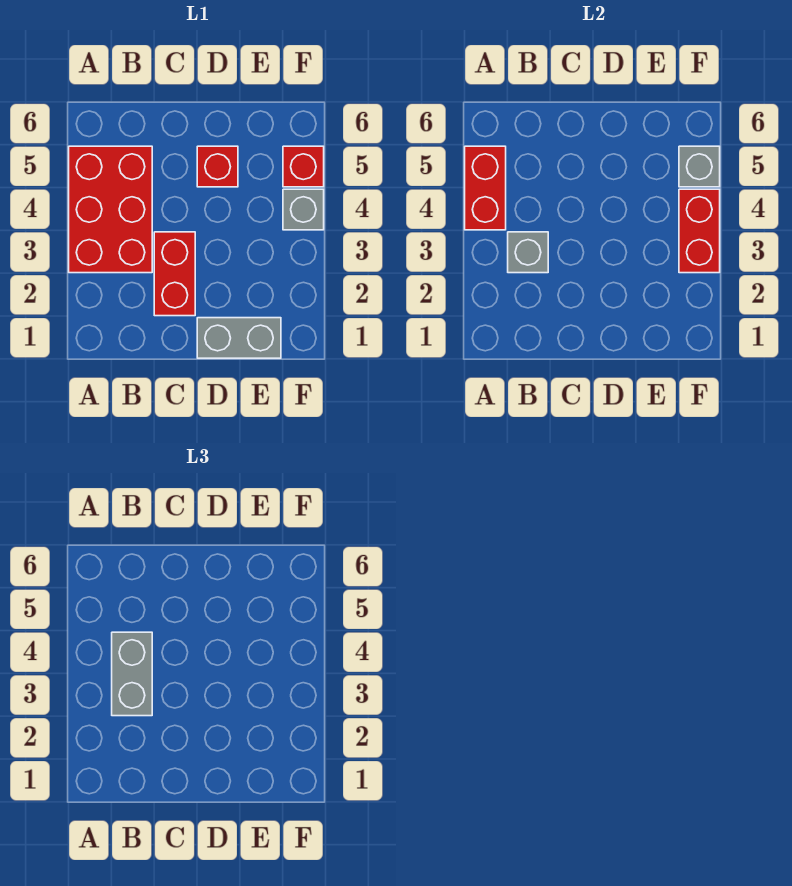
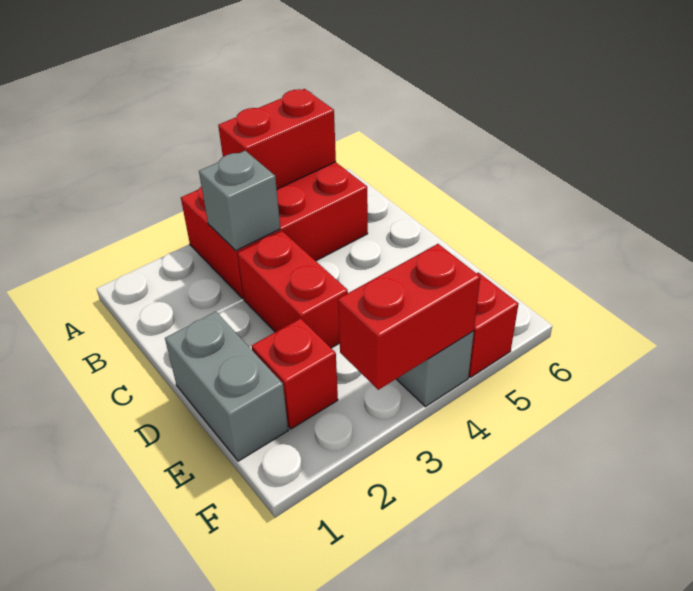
grey 1x2 brick [112,632,152,716] -> none
red 1x2 brick [154,232,195,316] -> red 1x2 brick turned to [237,231,348,348]
red 1x1 brick [197,146,238,187] -> red 1x1 brick moved to [251,319,338,429]
grey 1x1 brick [679,146,720,187] -> none

